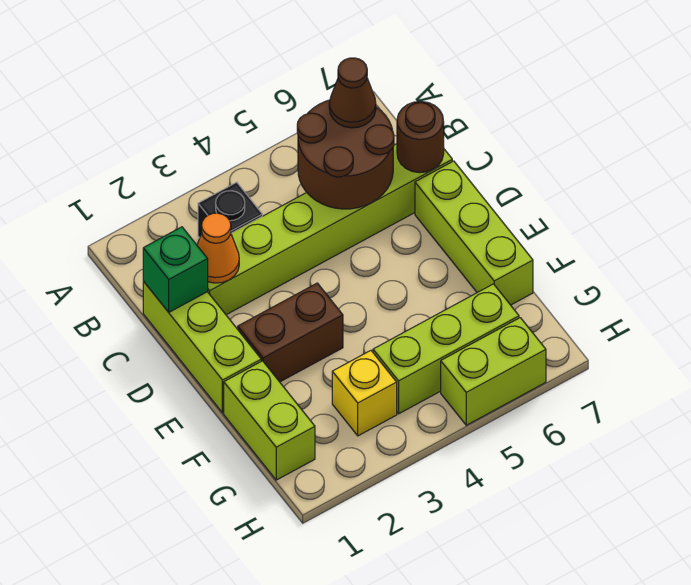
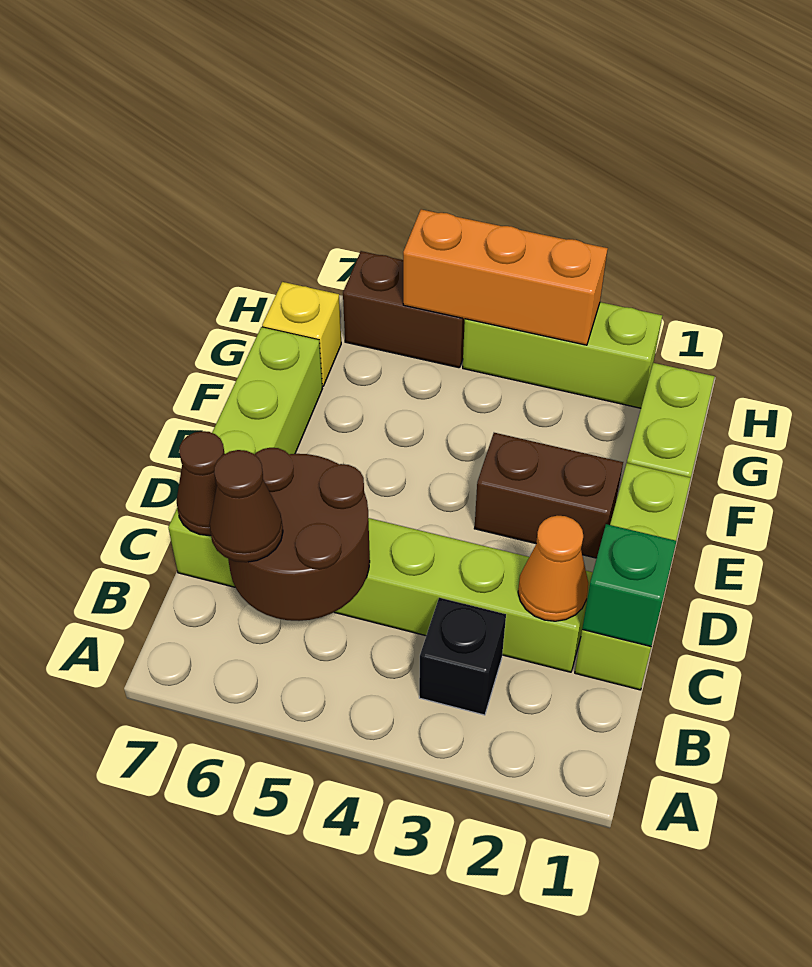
brown 1x1 round brick [397,101,444,173] -> brown 1x1 cone [177,431,225,536]
yellow 1x1 brick [332,350,397,436] -> yellow 1x1 brick moved to [262,282,341,386]
lime 1x3 brick [373,284,519,414] -> lime 1x3 brick moved to [463,302,662,408]
none -> orange 1x3 brick [403,209,608,345]
lime 1x2 brick [441,318,546,425] -> brown 1x2 brick [343,251,465,368]

